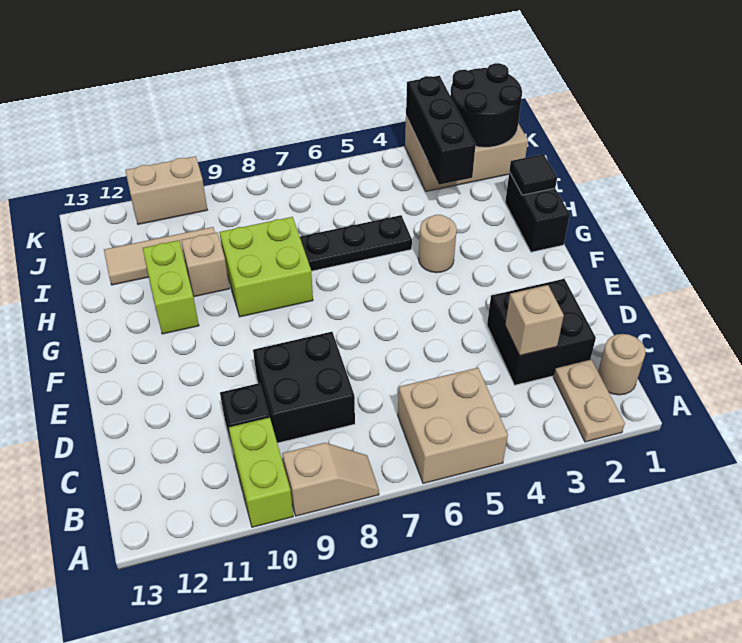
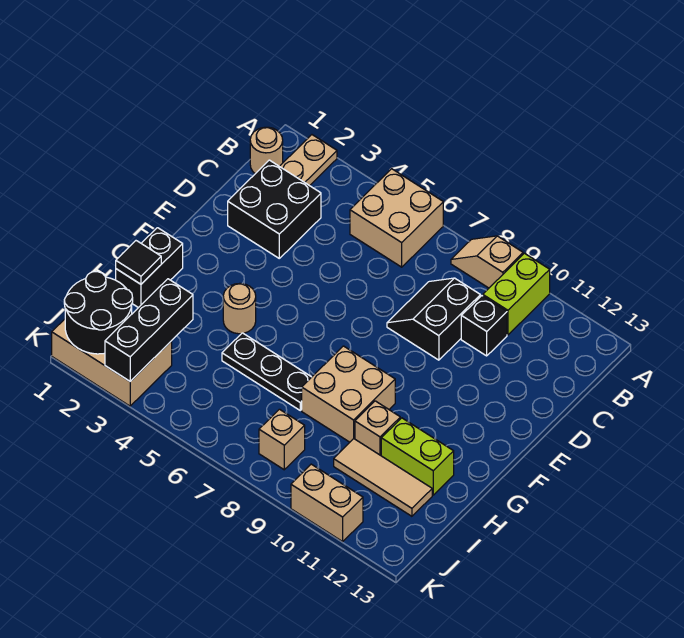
tan 1x1 brick [505,285,564,356] -> tan 1x1 brick moved to [259,409,305,470]
black 2x2 brick [253,332,355,443] -> black 2x2 slope [387,278,480,360]
lime 2x2 brick [219,217,313,317] -> tan 2x2 brick [302,346,395,442]
lime 1x2 brick [143,240,199,334] -> lime 1x2 brick turned to [381,418,454,495]

